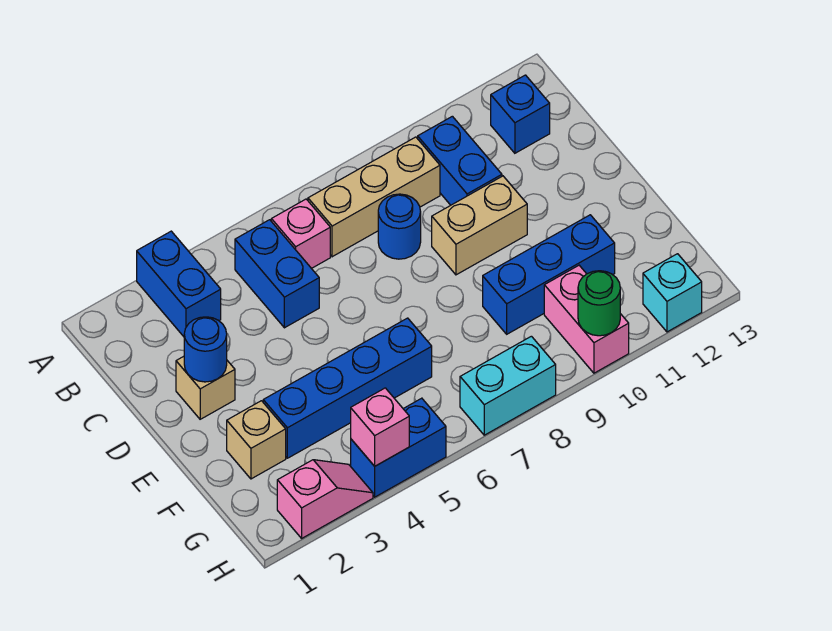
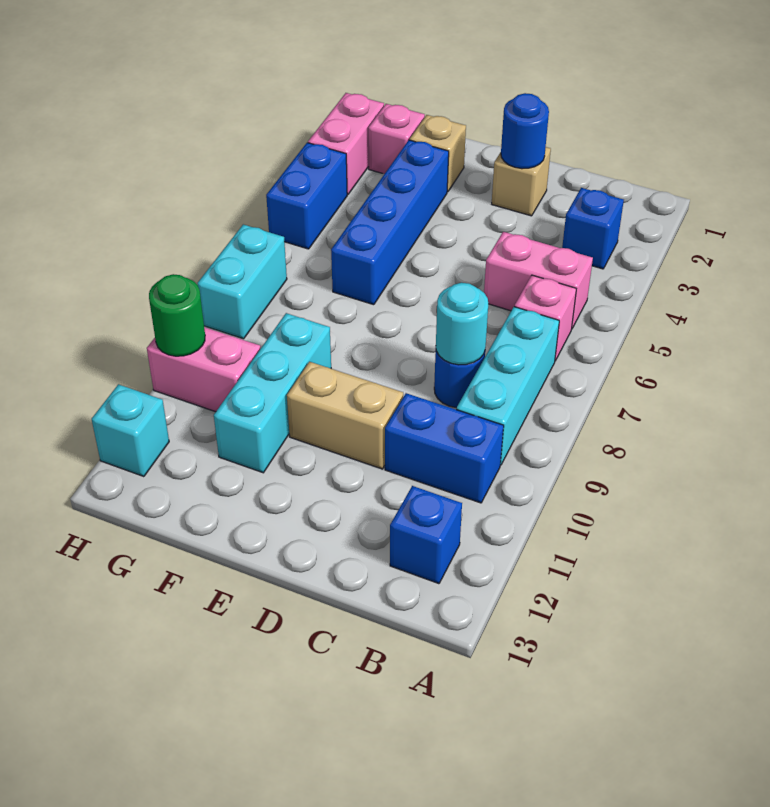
blue 1x2 brick [137,231,221,337] -> blue 1x1 brick [562,188,624,269]
blue 1x2 brick [235,220,319,328] -> pink 1x2 brick [484,232,593,328]
tan 1x3 brick [308,137,440,257] -> cyan 1x3 brick [456,307,559,465]
none -> cyan 1x1 round brick [436,283,488,365]
tan 1x2 brick [432,176,527,275] -> tan 1x2 brick turned to [287,362,403,469]
blue 1x3 brick [483,215,615,334] -> cyan 1x3 brick [214,313,331,473]
pink 1x2 slope [277,460,373,538] -> pink 1x2 brick [308,93,384,195]
pink 1x1 brick [351,388,409,466] -> pink 1x1 brick moved to [368,104,425,174]

